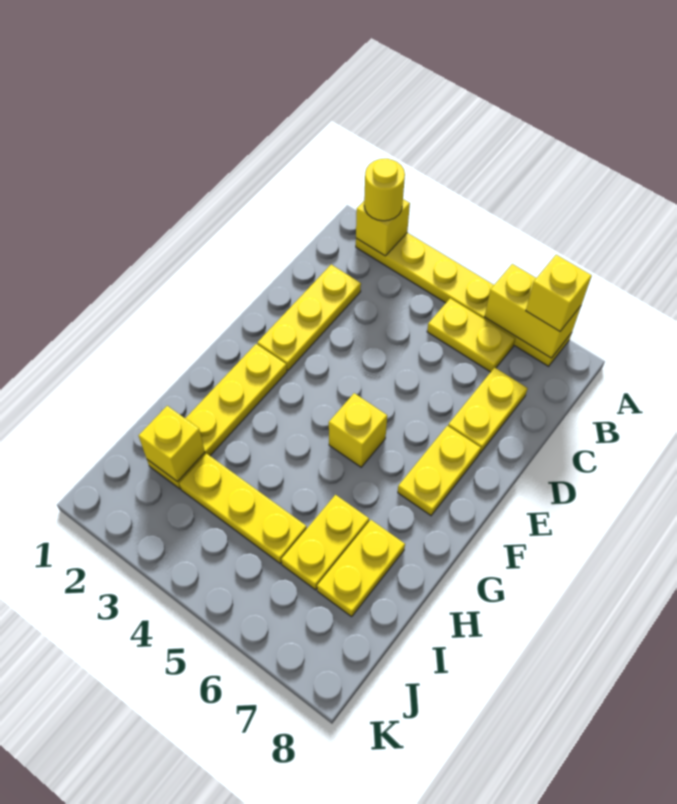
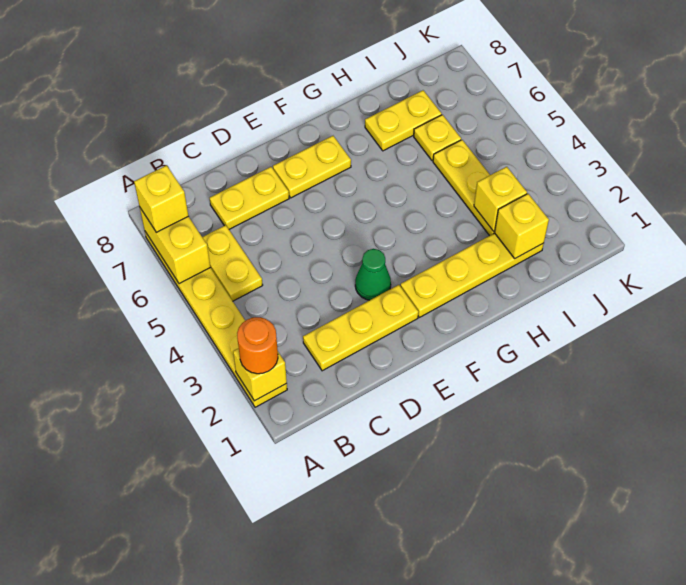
yellow 1x1 round brick [364,159,405,221] -> orange 1x1 round brick [237,317,278,374]
none -> green 1x1 cone [355,249,391,300]
yellow 1x1 brick [329,393,387,467] -> yellow 1x1 brick moved to [474,167,527,232]
yellow 1x2 plate [281,495,369,590] -> yellow 1x1 plate [414,115,461,161]

